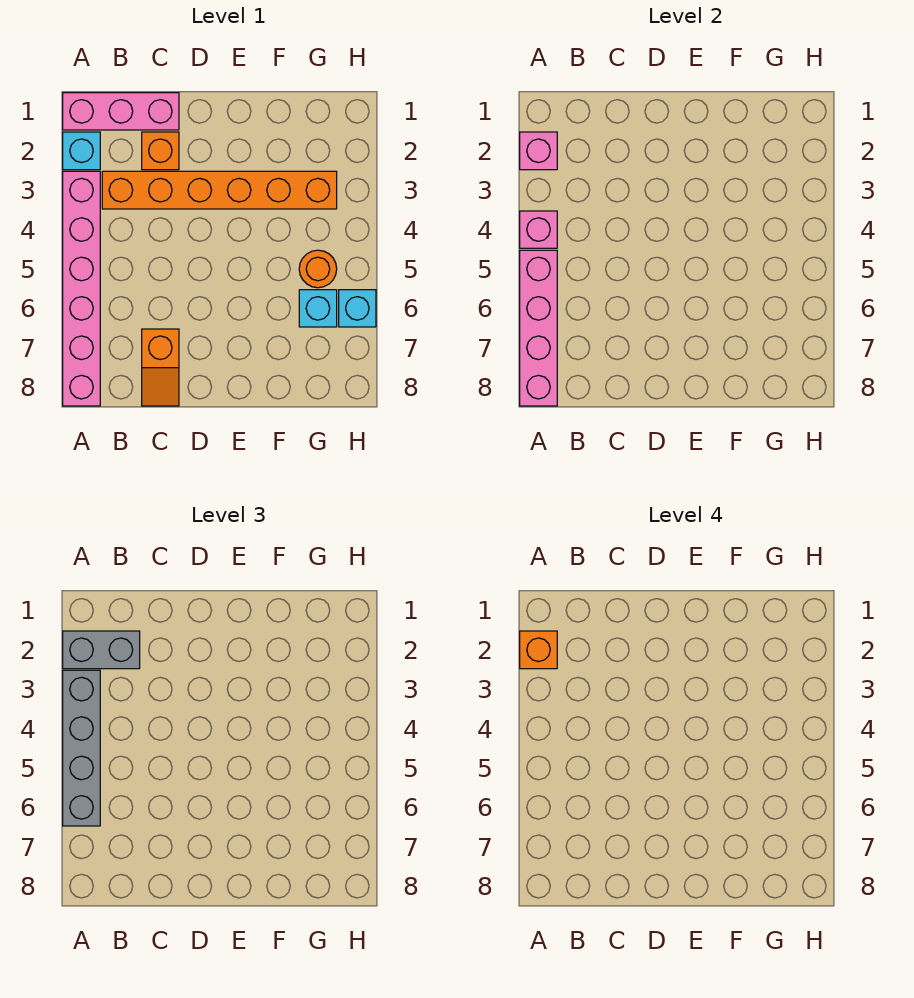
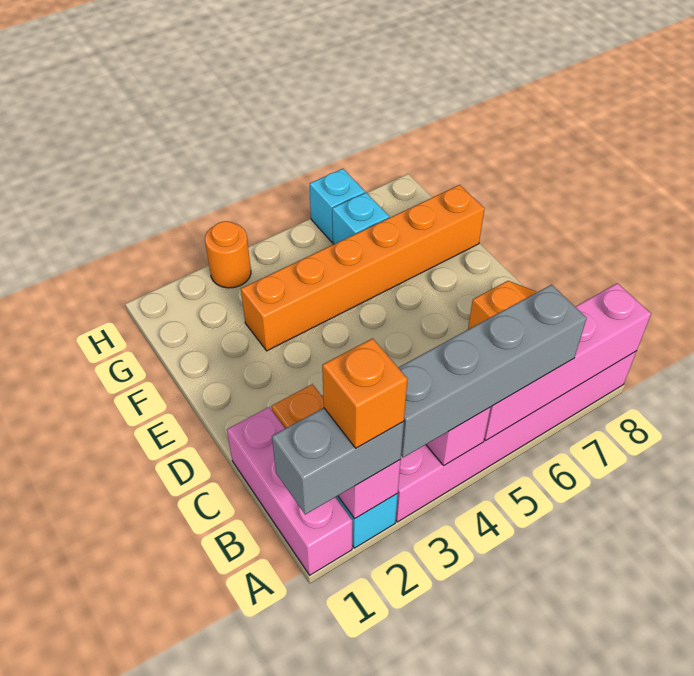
grey 1x2 brick [63,631,140,669] -> grey 1x2 brick turned to [272,408,404,515]
orange 1x6 brick [102,171,337,209] -> orange 1x6 brick turned to [241,185,485,351]
orange 1x1 round brick [299,250,337,288] -> orange 1x1 round brick moved to [205,221,251,288]

